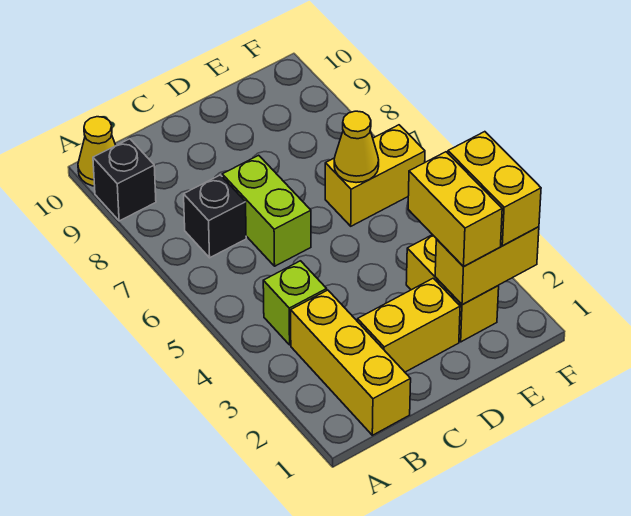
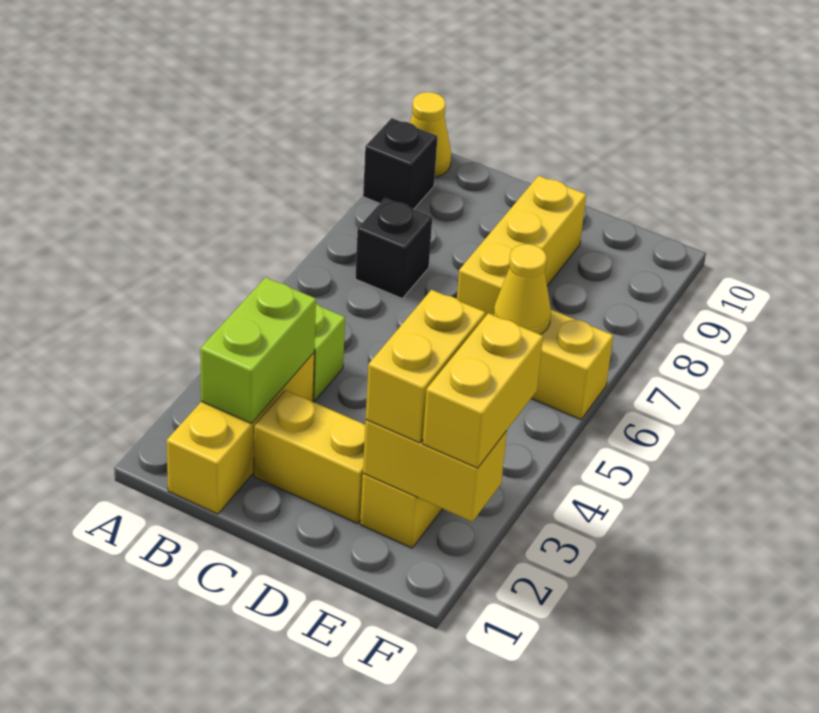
lime 1x2 brick [222,155,311,266] -> lime 1x2 brick moved to [200,277,316,424]
none -> yellow 1x3 brick [457,176,586,316]

